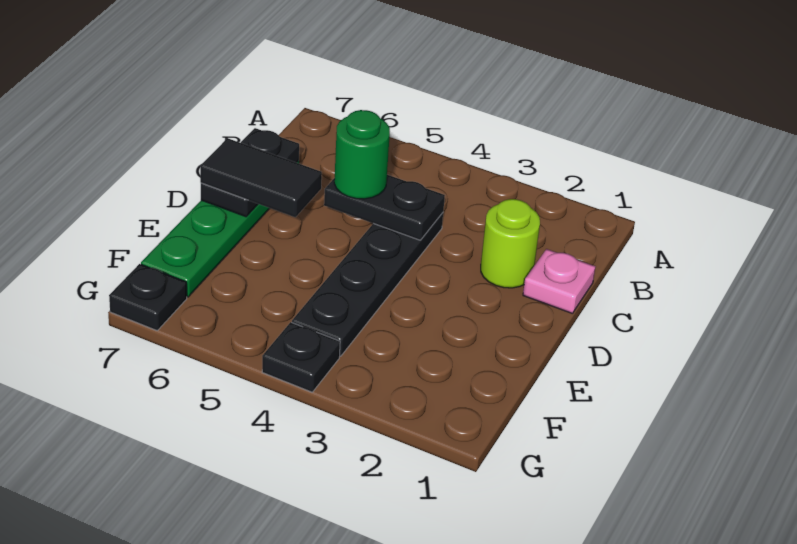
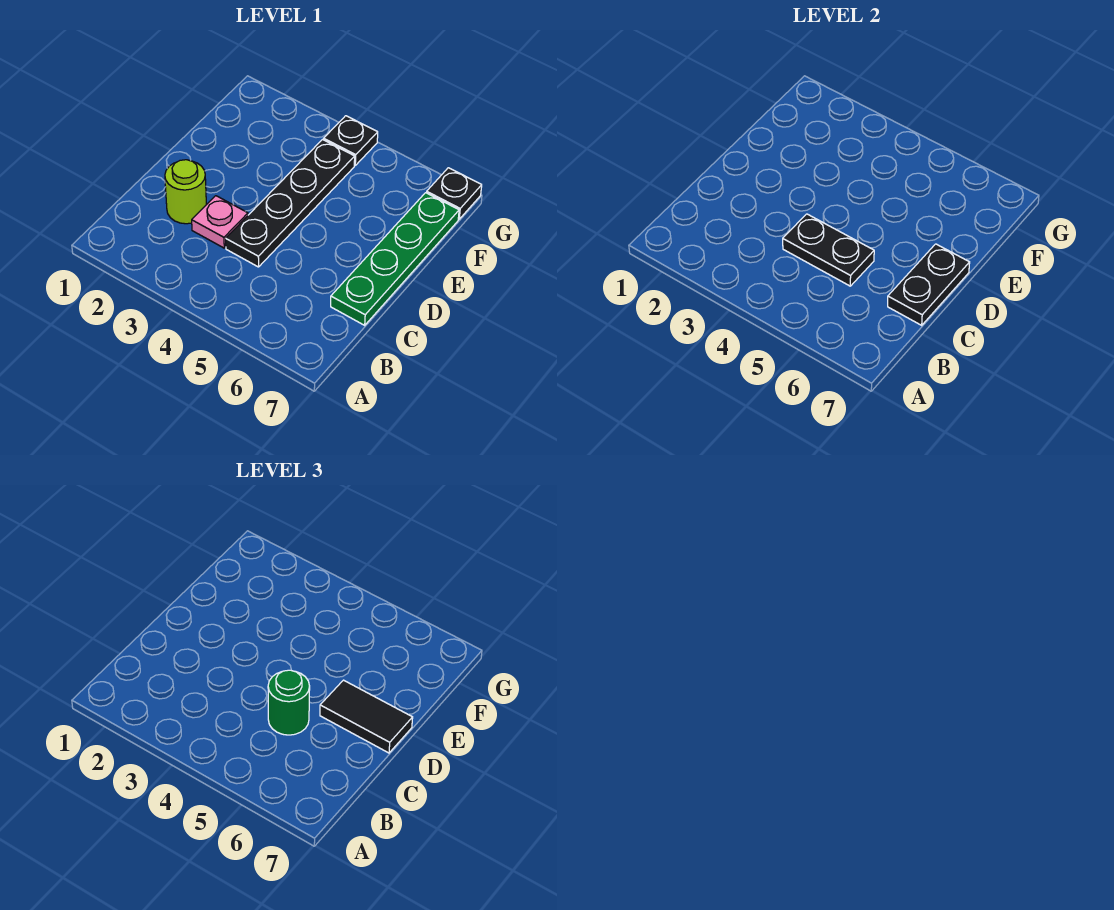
pink 1x1 plate [523,249,596,314] -> pink 1x1 plate moved to [192,196,248,248]

